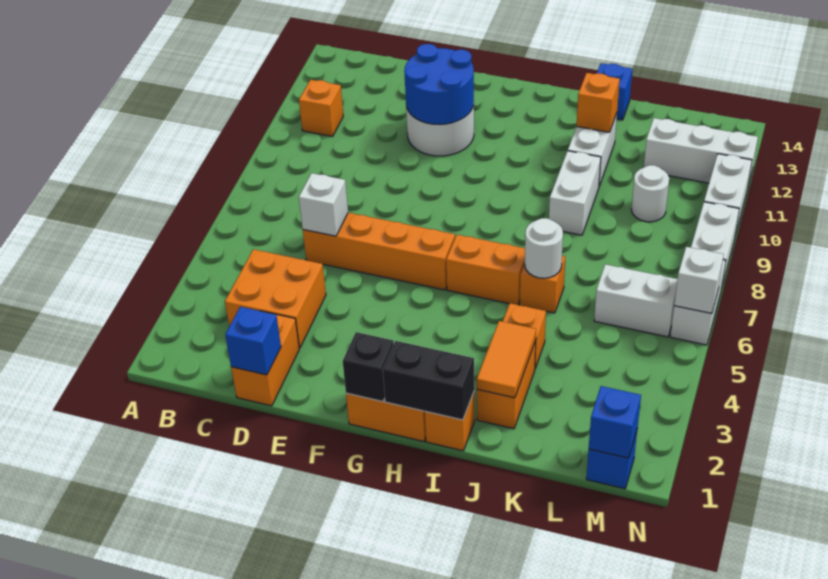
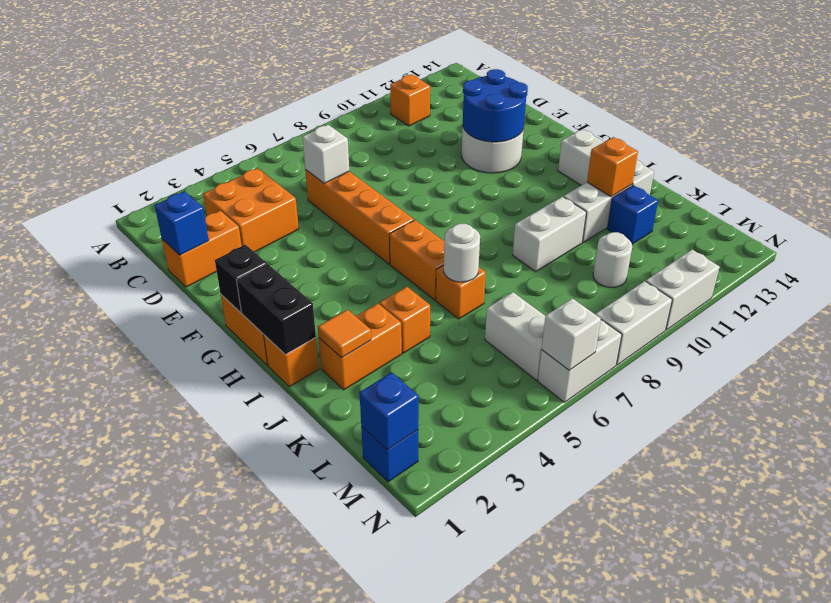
orange 1x2 tile [477,321,536,398] -> orange 1x1 tile [318,310,371,358]
blue 1x1 brick [597,63,632,120] -> blue 1x1 brick moved to [607,185,658,244]
white 1x3 brick [644,118,758,185] -> white 1x3 brick moved to [558,129,654,195]

